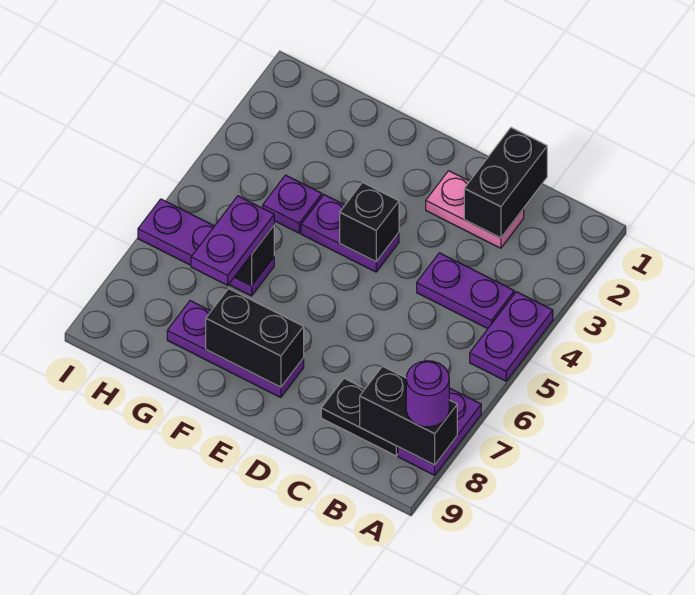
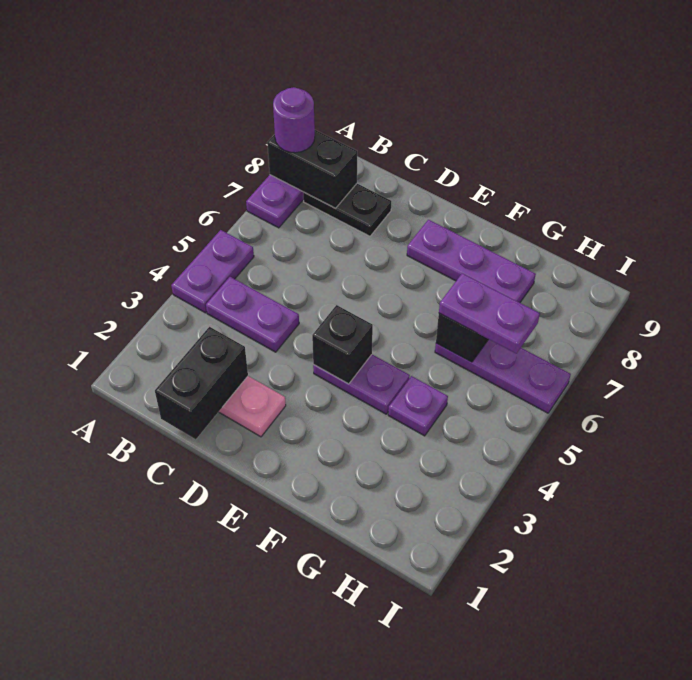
black 1x2 brick [206,289,304,387] -> none
purple 1x2 plate [191,196,274,285] -> purple 1x2 plate turned to [439,273,540,354]

